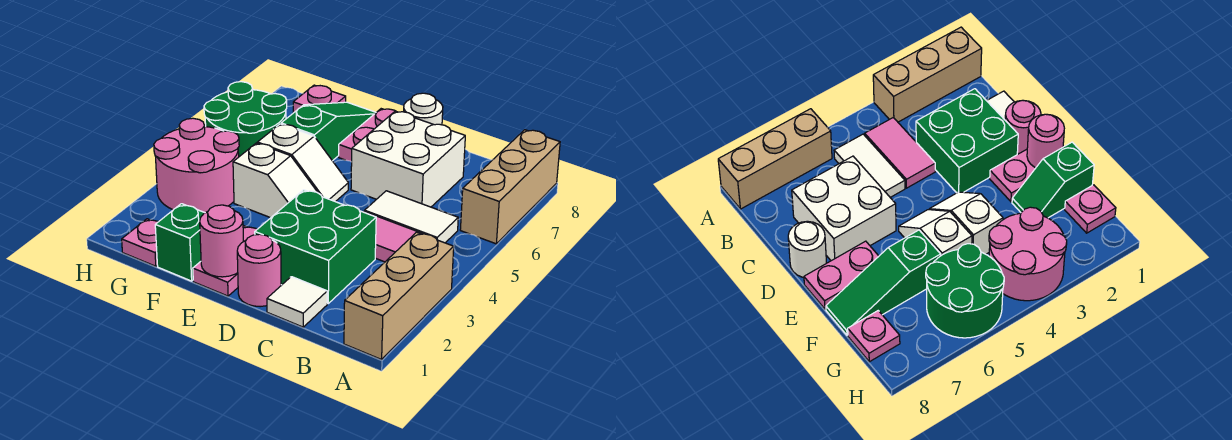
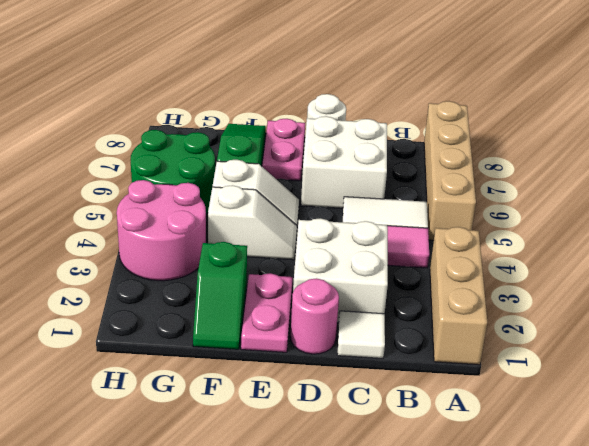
tan 1x3 brick [460,130,560,244] -> tan 1x4 brick [424,101,476,240]
green 2x2 brick [255,190,376,303] -> white 2x2 brick [293,218,388,323]
pink 1x1 round brick [200,205,243,277] -> none
green 1x2 slope [155,204,204,281] -> green 1x2 slope turned to [193,242,247,349]
pink 1x1 plate [122,219,159,266] -> none
pink 1x1 plate [293,85,346,113] -> none

